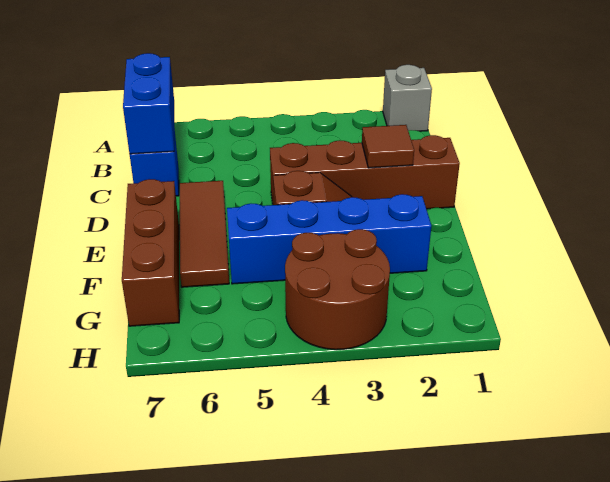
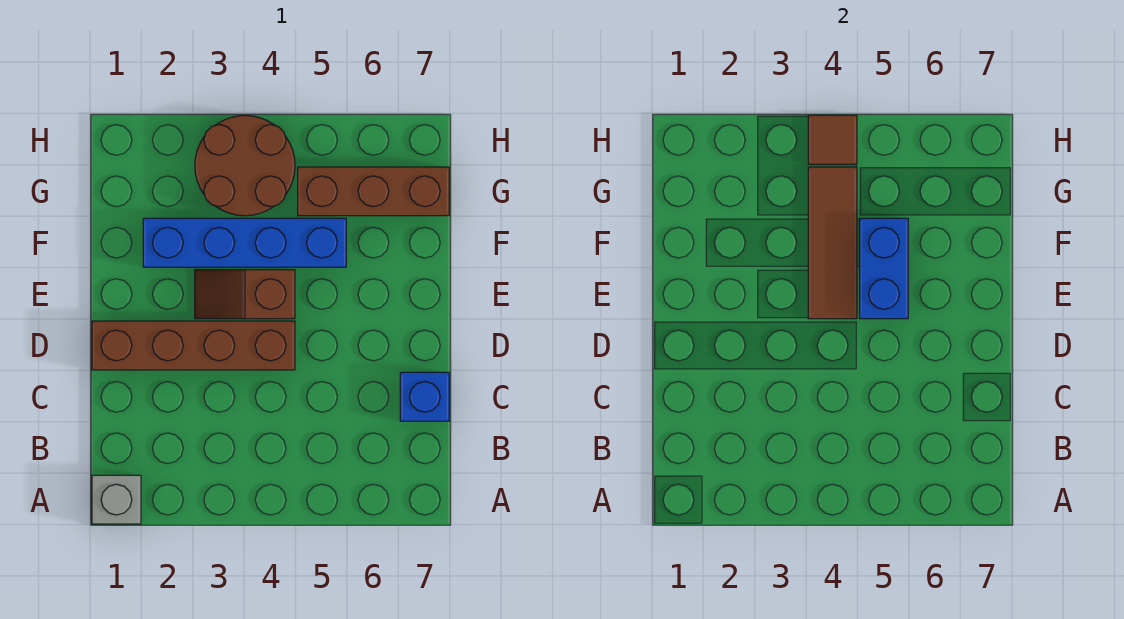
blue 1x2 brick [123,53,174,154] -> blue 1x2 brick moved to [860,218,908,319]
brown 1x1 tile [362,125,414,168] -> brown 1x1 tile moved to [808,115,857,164]
brown 1x3 tile [180,181,229,287] -> brown 1x3 tile moved to [808,167,857,319]
brown 1x3 brick [122,179,179,326] -> brown 1x3 brick turned to [298,167,449,216]

